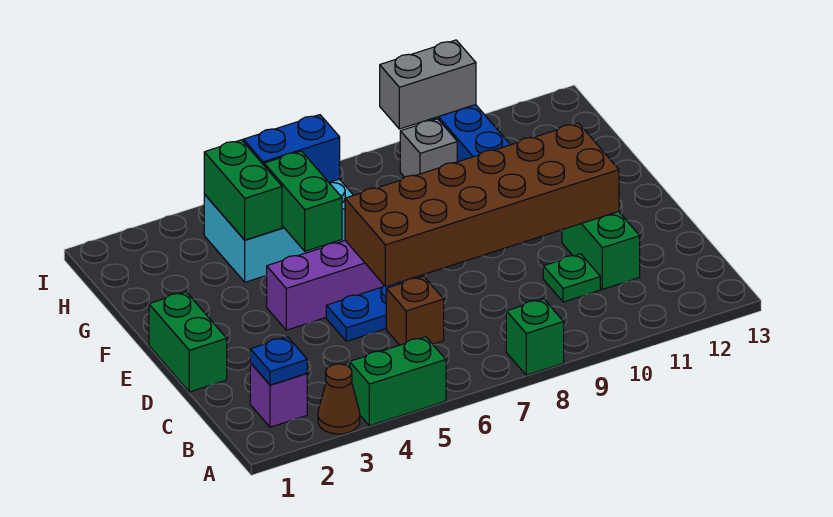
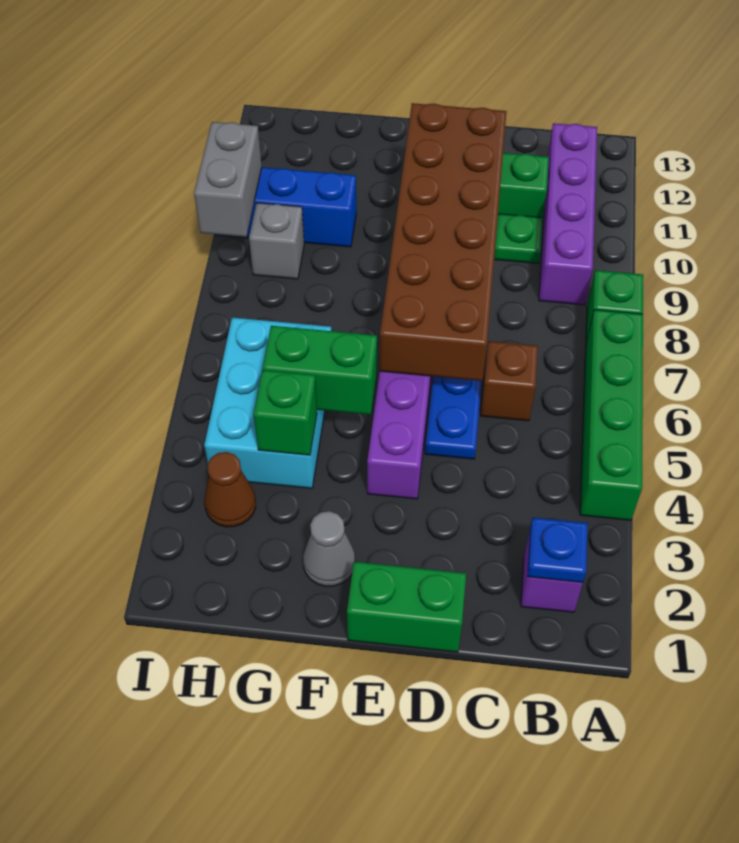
brown 1x1 cone [318,364,360,434] -> brown 1x1 cone moved to [204,452,256,527]
green 1x2 brick [350,337,446,426] -> green 1x4 brick [580,310,643,520]
none -> purple 1x4 brick [539,123,597,305]
none -> grey 1x1 cone [303,511,355,586]
green 1x2 brick [204,140,282,240] -> green 1x1 brick [254,370,317,455]
blue 1x2 brick [243,115,340,182] -> none

